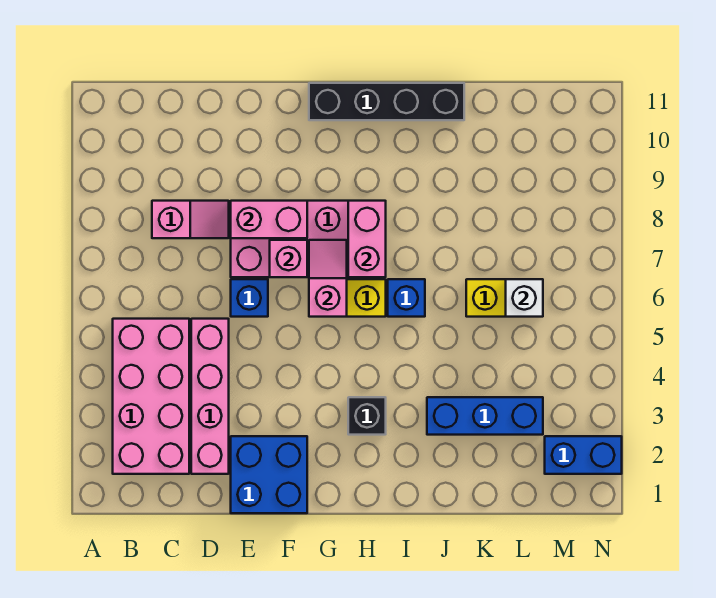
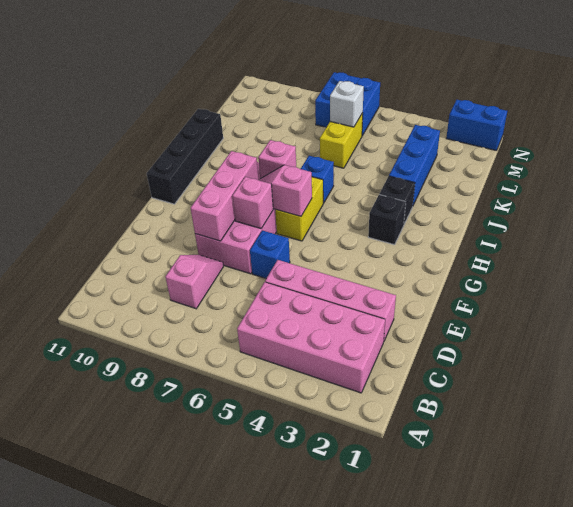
blue 2x2 brick [231,436,307,513] -> blue 2x2 brick moved to [315,72,380,136]
pink 1x2 brick [231,201,307,238] -> pink 1x3 brick [191,151,258,241]
pink 1x2 brick [348,201,386,277] -> pink 1x1 brick [258,140,296,179]
none -> black 1x1 brick [379,176,415,224]
blue 1x2 brick [545,436,622,474] -> blue 1x2 brick turned to [446,100,507,151]

